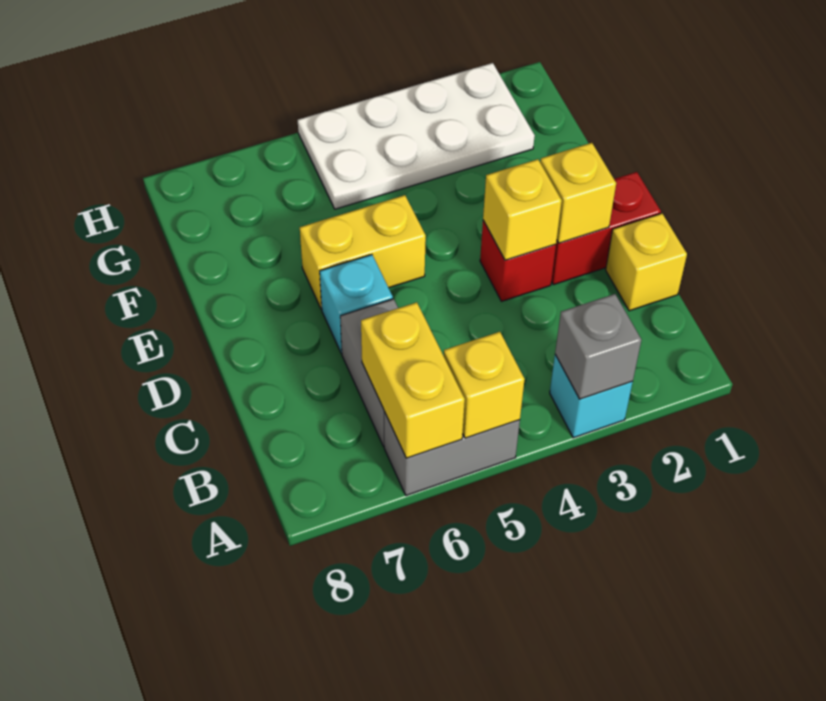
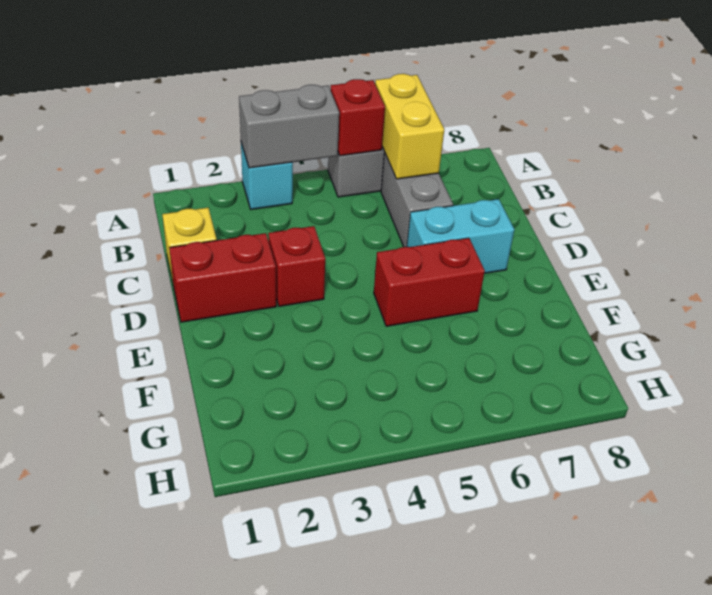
grey 1x1 brick [555,294,641,399] -> grey 1x2 brick [239,85,339,168]
yellow 1x1 brick [444,332,525,438] -> red 1x1 brick [331,79,385,156]
yellow 1x1 brick [540,143,616,243] -> none
yellow 1x1 brick [483,159,562,260] -> none
cyan 1x1 brick [320,255,393,353] -> cyan 1x2 brick [407,199,514,273]
yellow 1x2 brick [300,195,426,309] -> red 1x2 brick [374,238,485,326]
white 2x4 plate [298,63,535,209] -> none

